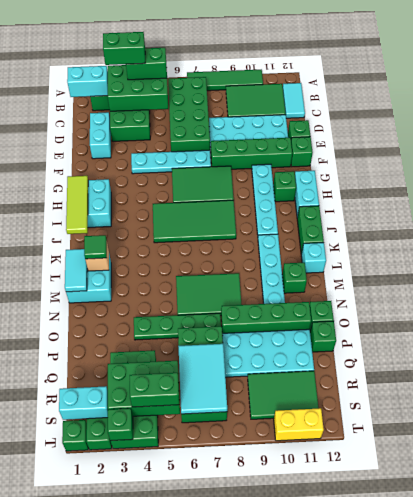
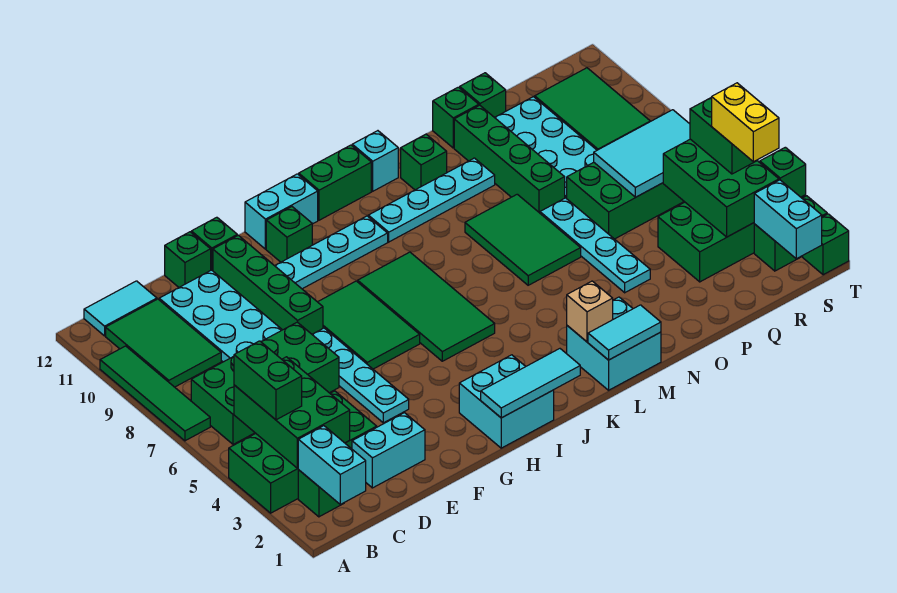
green 1x2 brick [103,32,145,65] -> none
lime 1x3 tile [66,176,88,234] -> cyan 1x3 tile [481,349,580,418]
green 1x1 tile [84,235,107,259] -> none
green 1x4 plate [134,313,221,340] -> cyan 1x4 plate [540,198,650,293]
yellow 1x2 brick [274,408,324,441] -> yellow 1x2 brick moved to [712,83,779,162]

